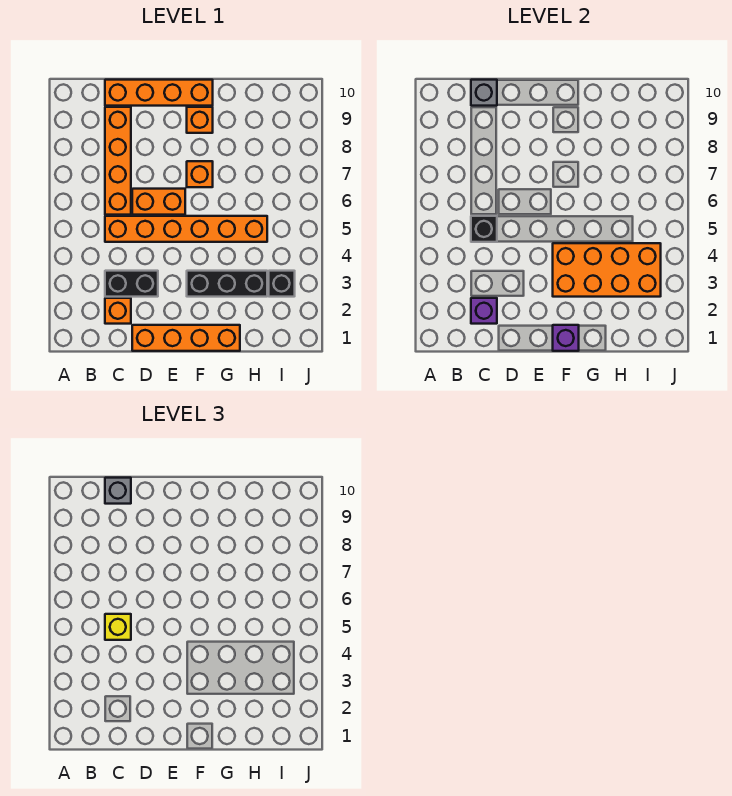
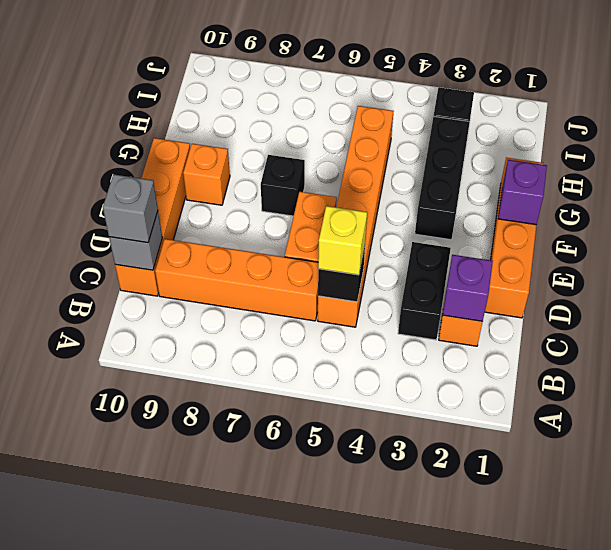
orange 2x4 brick [553,243,661,297] -> none
orange 1x1 brick [187,161,213,187] -> black 1x1 brick [261,155,305,216]

